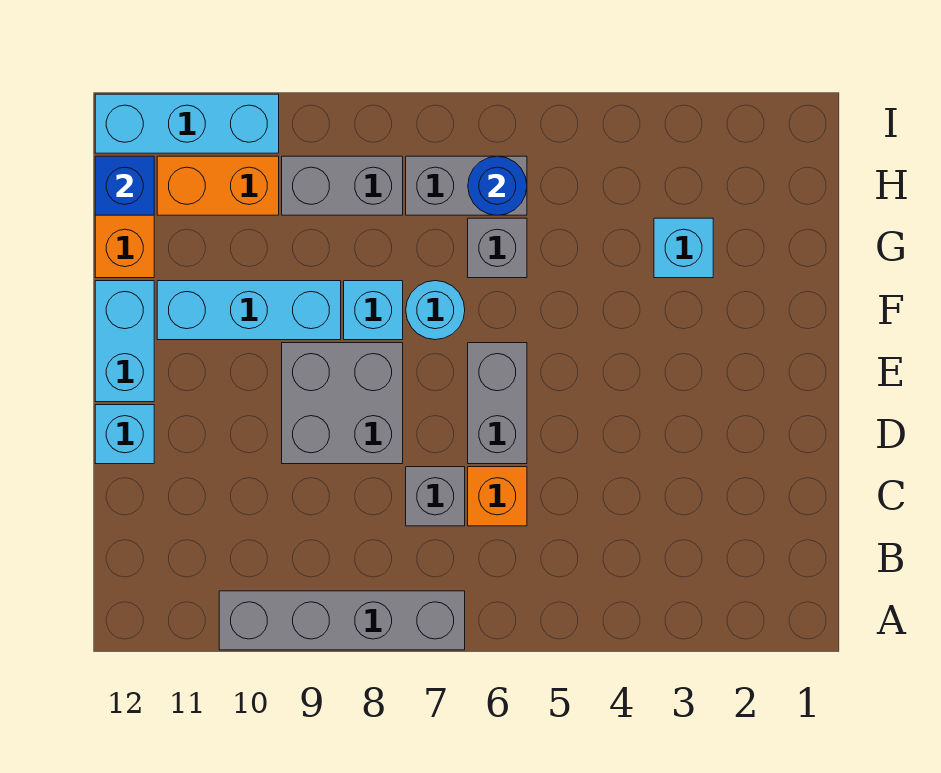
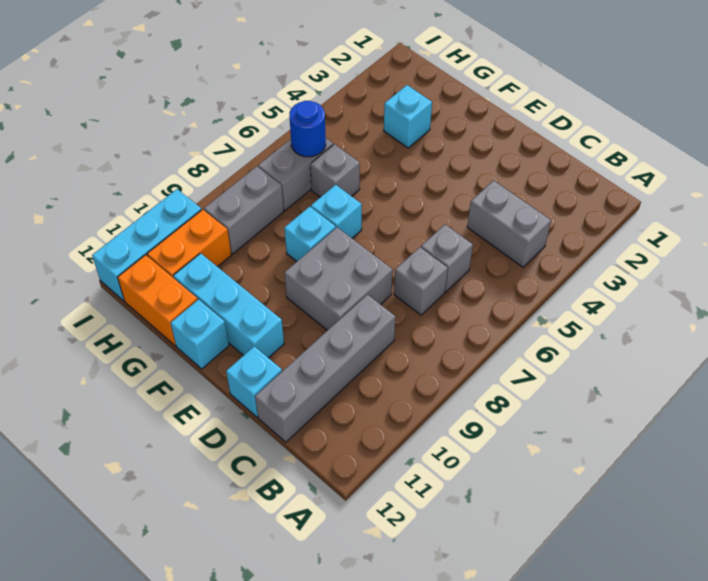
grey 1x4 brick [219,591,465,650] -> grey 1x4 brick moved to [255,295,396,442]
orange 1x1 brick [468,467,527,526] -> grey 1x1 brick [421,224,473,292]
grey 1x2 brick [468,343,527,464] -> grey 1x2 brick moved to [467,180,551,267]
cyan 1x2 brick [95,281,154,402] -> cyan 1x1 brick [171,299,229,369]
cyan 1x1 round brick [406,281,465,340] -> cyan 1x1 brick [311,185,362,238]
cyan 1x3 brick [157,281,341,340] -> cyan 1x3 brick turned to [173,253,284,358]
blue 1x1 brick [95,156,154,215] -> none

